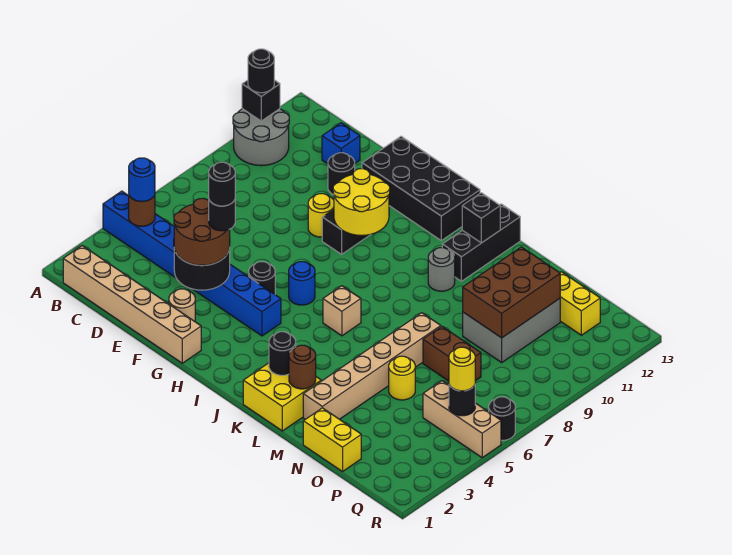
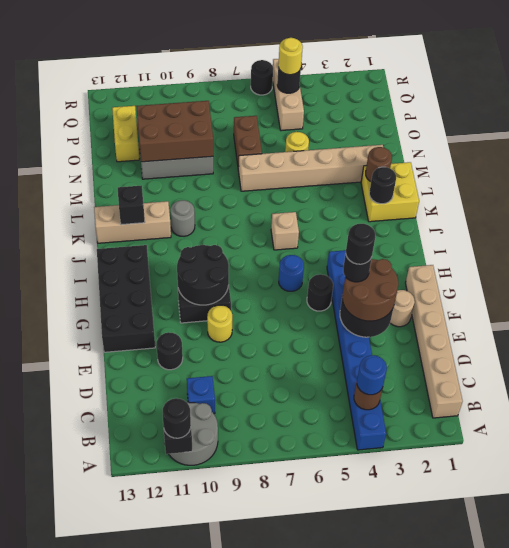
blue 1x1 brick [322,123,360,164] -> blue 1x1 brick moved to [187,376,215,414]
yellow 2x2 round brick [333,169,390,236] -> black 2x2 round brick [177,245,229,305]
black 1x3 brick [442,204,520,281] -> tan 1x3 brick [94,201,171,243]
yellow 1x2 brick [303,408,361,472] -> none

